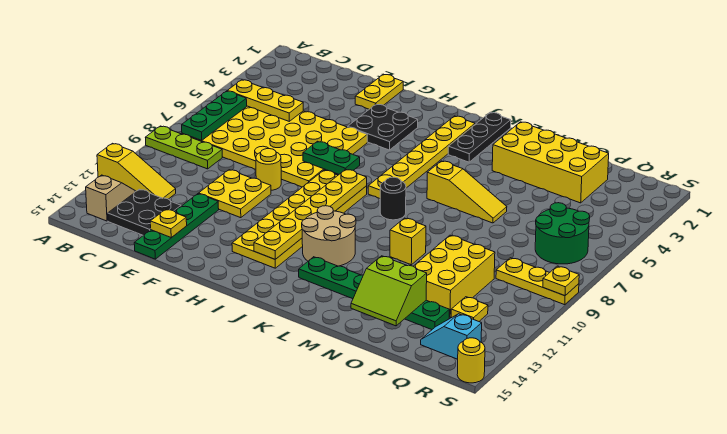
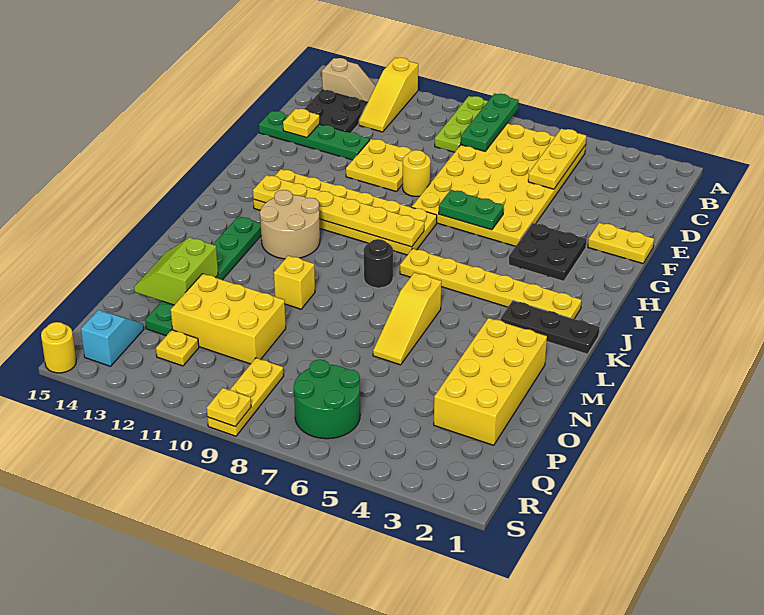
green 1x3 plate [182,91,247,140] -> green 1x3 plate turned to [461,93,519,151]
green 1x2 plate [303,141,360,174] -> green 1x2 plate turned to [439,190,504,230]

